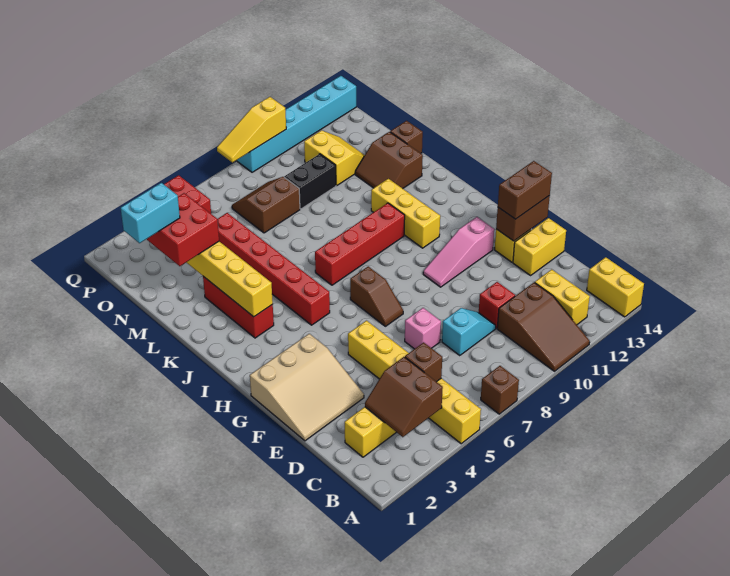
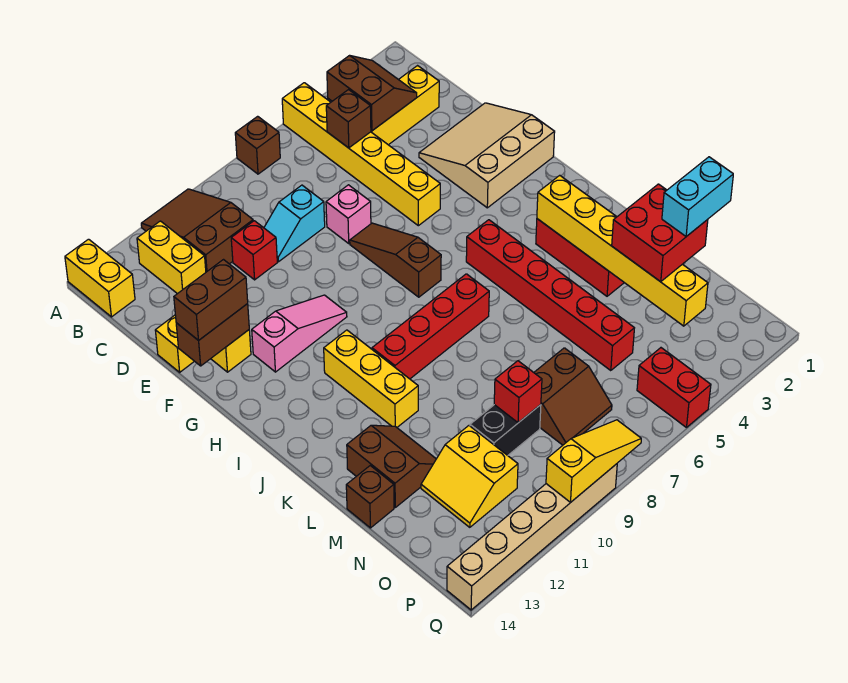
brown 1x2 slope [350,266,403,326] -> brown 1x3 slope [350,223,441,297]
none -> red 1x1 brick [494,361,542,423]
cyan 1x6 brick [237,76,356,172] -> tan 1x6 brick [447,464,617,610]

